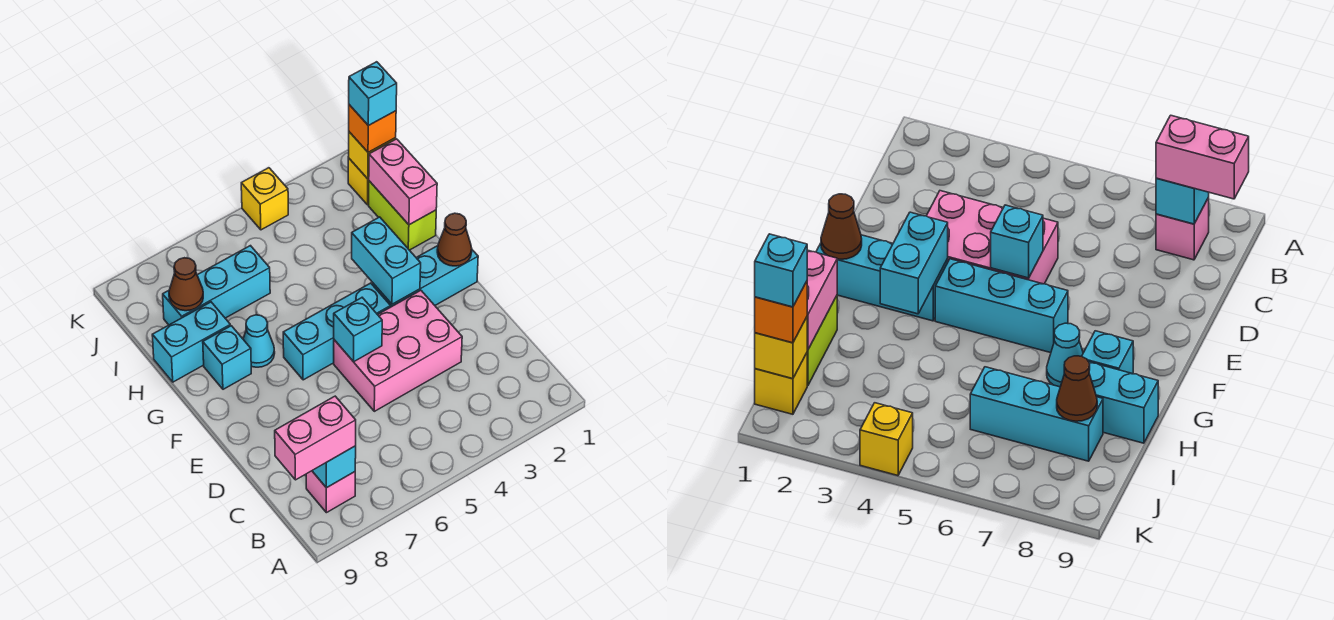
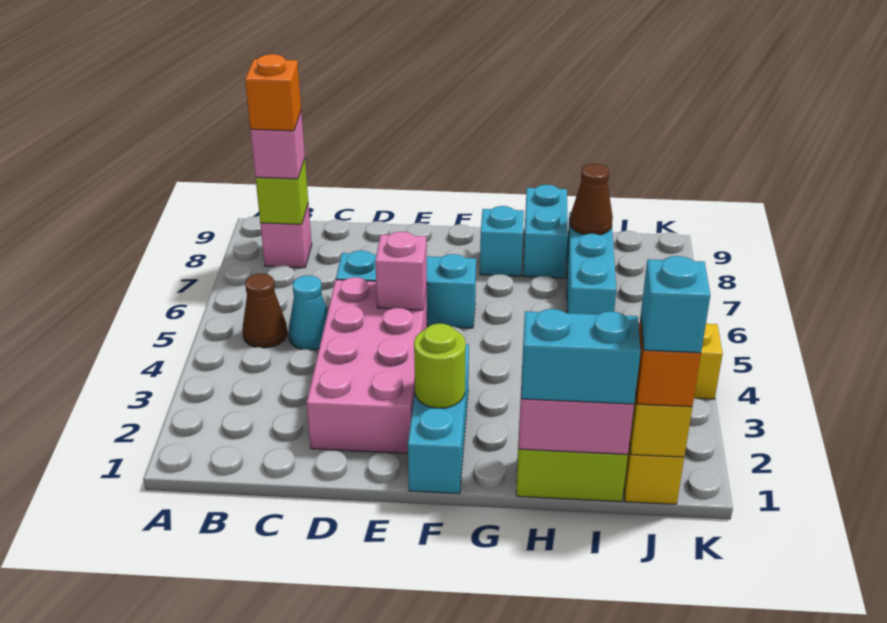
cyan 1x1 brick [312,446,356,488] -> lime 1x1 brick [256,159,308,224]
pink 1x2 brick [275,396,356,480] -> pink 1x1 brick [250,112,305,179]
none -> orange 1x1 brick [245,54,301,131]
pink 2x3 brick [334,290,462,411] -> pink 2x4 brick [307,277,427,453]
cyan 1x1 brick [334,298,382,362] -> pink 1x1 brick [375,232,427,310]
brown 1x1 cone [437,213,472,266] -> brown 1x1 cone moved to [242,274,287,348]
none -> lime 1x1 round brick [414,324,466,408]
cyan 1x2 brick [352,217,421,304] -> cyan 1x2 brick moved to [521,309,641,404]
cyan 1x3 brick [283,283,391,380] -> cyan 1x3 brick turned to [336,250,476,328]
cyan 1x1 cone [243,315,275,367] -> cyan 1x1 cone moved to [289,275,328,350]

